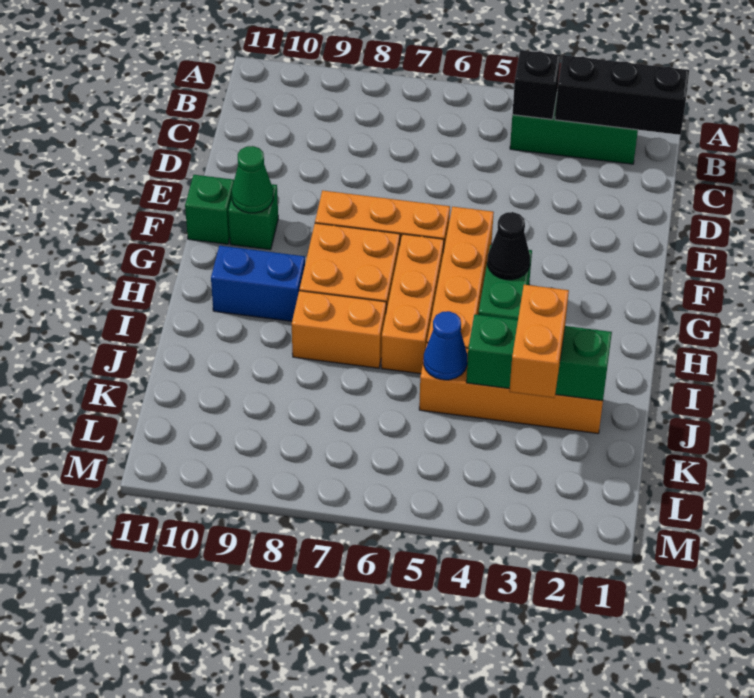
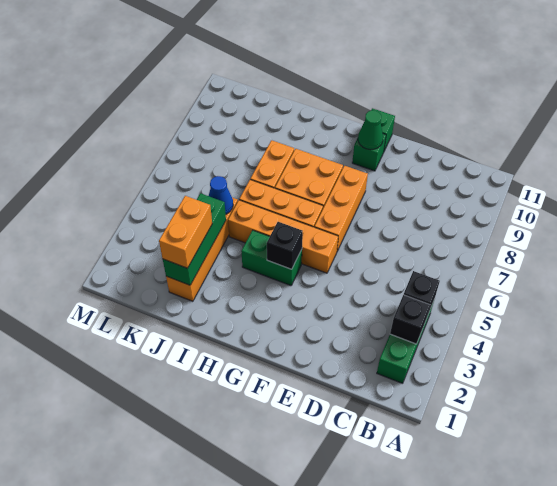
black 1x3 brick [555,55,689,135] -> black 1x1 brick [390,295,430,344]
black 1x1 cone [487,212,530,280] -> black 1x1 brick [267,222,303,269]
blue 1x2 brick [211,246,305,321] -> none
orange 1x2 brick [509,285,569,398] -> orange 1x2 brick turned to [159,196,212,268]

